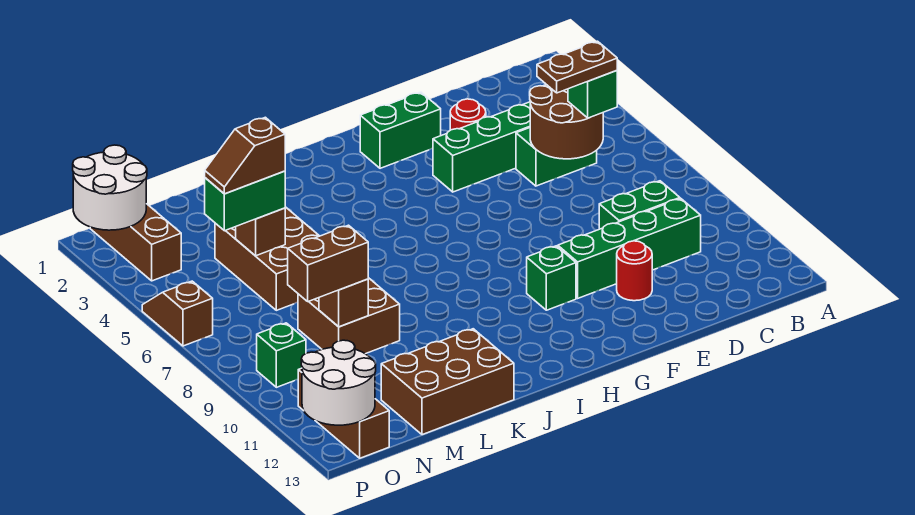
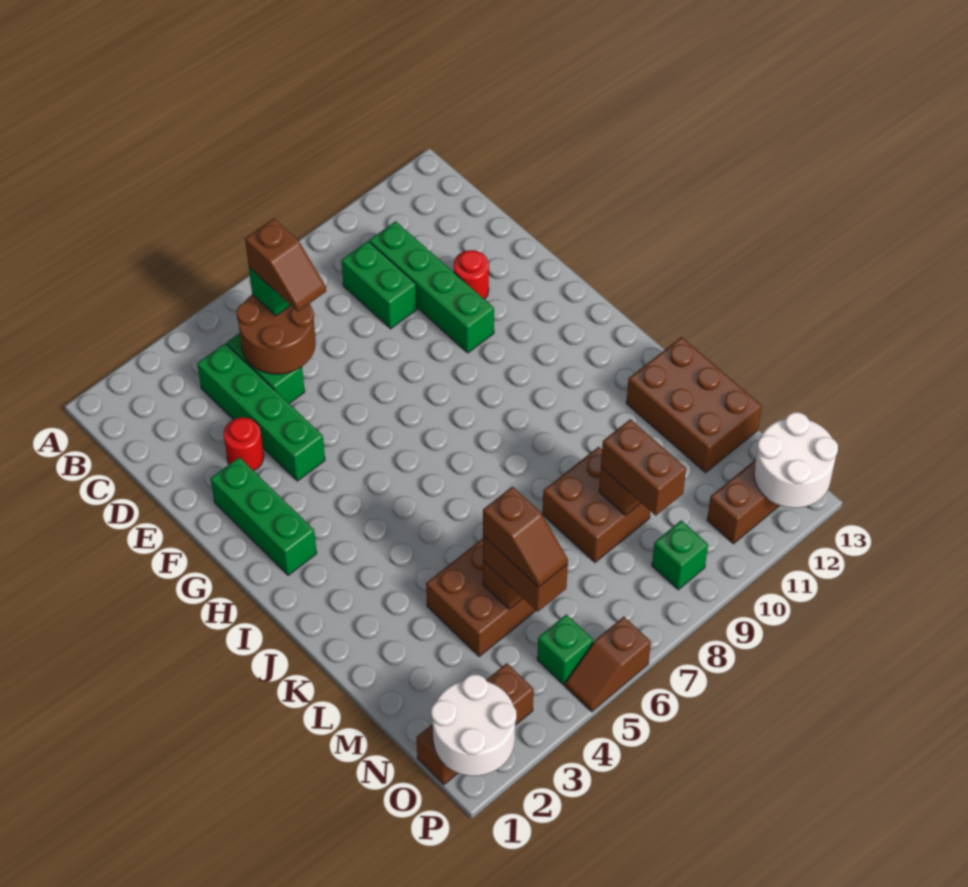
brown 1x2 plate [537,41,617,93] -> brown 1x2 slope [245,219,326,312]
green 1x2 brick [360,92,441,168] -> green 1x3 brick [211,457,317,575]
green 1x1 brick [527,246,576,310] -> green 1x1 brick moved to [537,614,593,685]
green 1x2 brick [205,171,285,231] -> brown 1x2 brick [483,536,568,612]

